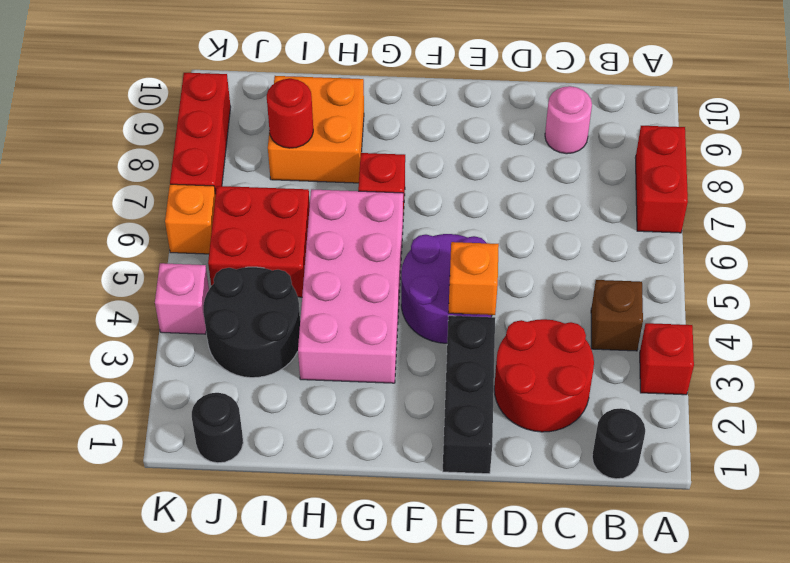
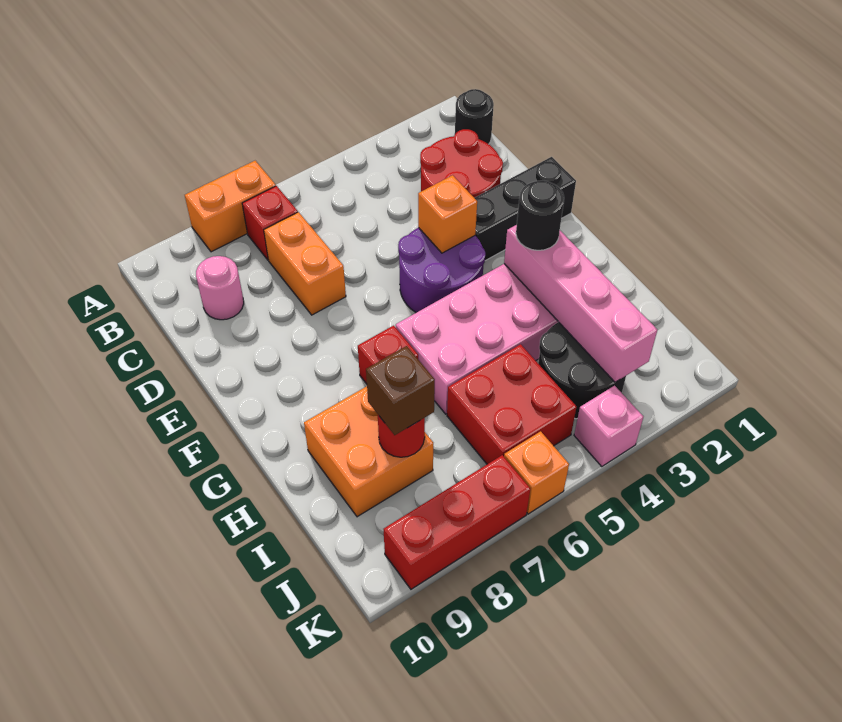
red 1x1 brick [640,323,694,395] -> red 1x1 brick moved to [242,186,298,260]
red 1x2 brick [636,126,688,233] -> orange 1x2 brick [185,161,276,252]
brown 1x1 brick [591,280,643,351] -> brown 1x1 brick moved to [366,346,435,435]
none -> orange 1x2 brick [264,212,346,315]
none -> pink 1x4 brick [504,225,657,382]
black 1x1 round brick [192,393,243,463] -> black 1x1 round brick moved to [516,180,564,250]

